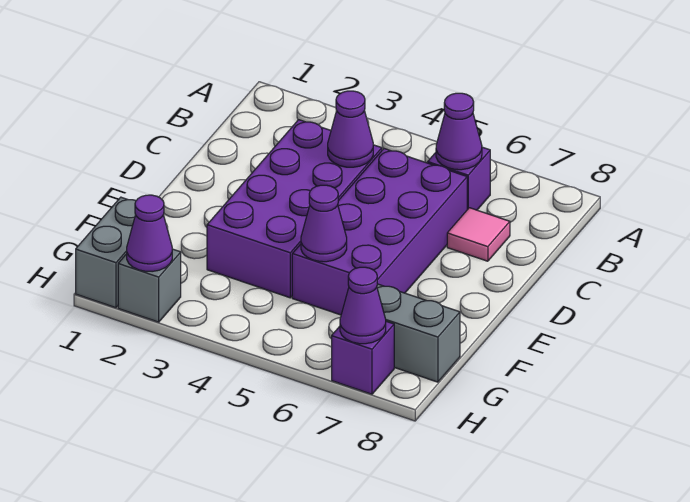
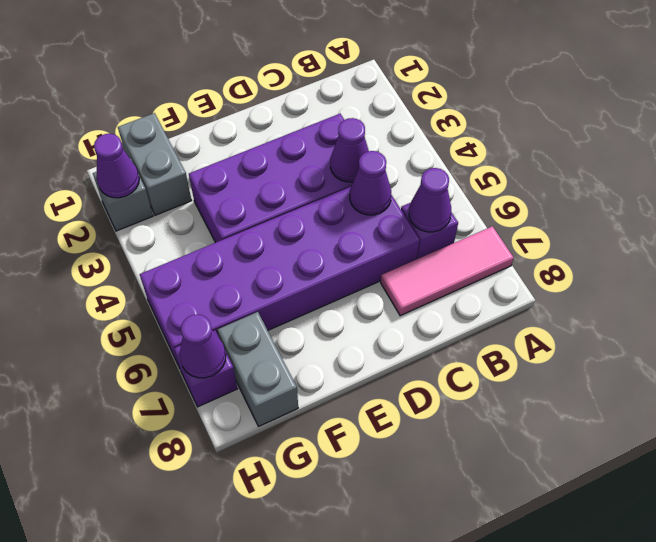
purple 2x4 brick [292,149,467,315] -> purple 2x6 brick [140,187,419,368]
pink 1x1 tile [447,208,510,261] -> pink 1x3 tile [381,226,514,316]
purple 1x1 cone [301,185,347,262] -> purple 1x1 cone moved to [350,151,391,215]
grey 1x2 brick [76,197,136,308] -> grey 1x2 brick turned to [118,113,192,215]

